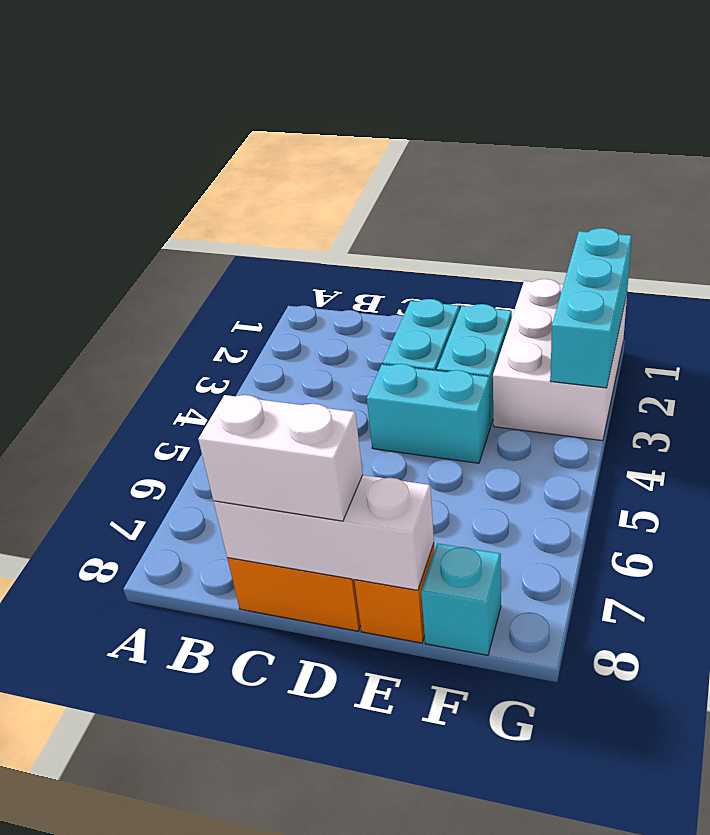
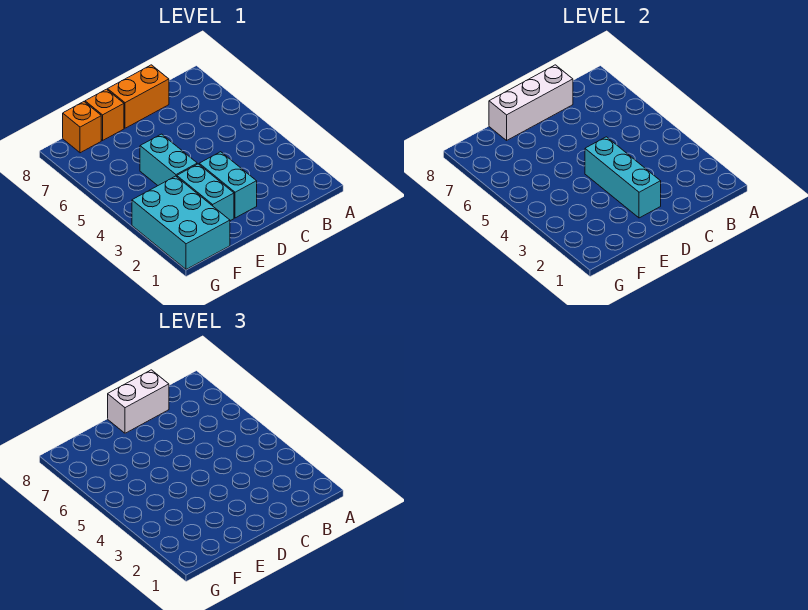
cyan 1x2 brick [367,364,490,463] -> cyan 1x2 brick turned to [140,134,197,185]
white 2x3 brick [493,279,627,441] -> cyan 2x3 brick [132,176,230,269]
cyan 1x1 brick [421,543,501,655] -> orange 1x1 brick [63,102,101,153]
cyan 1x3 brick [550,228,632,388] -> cyan 1x3 brick moved to [585,137,661,218]

